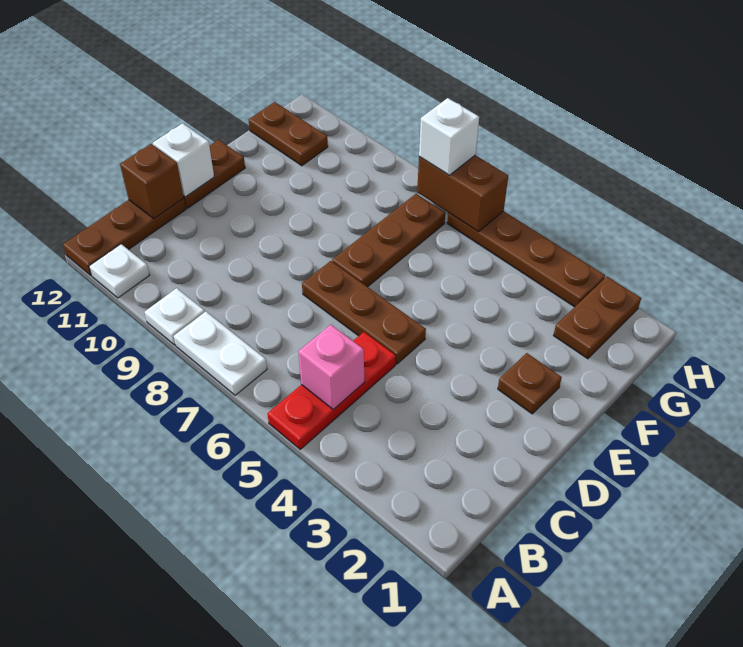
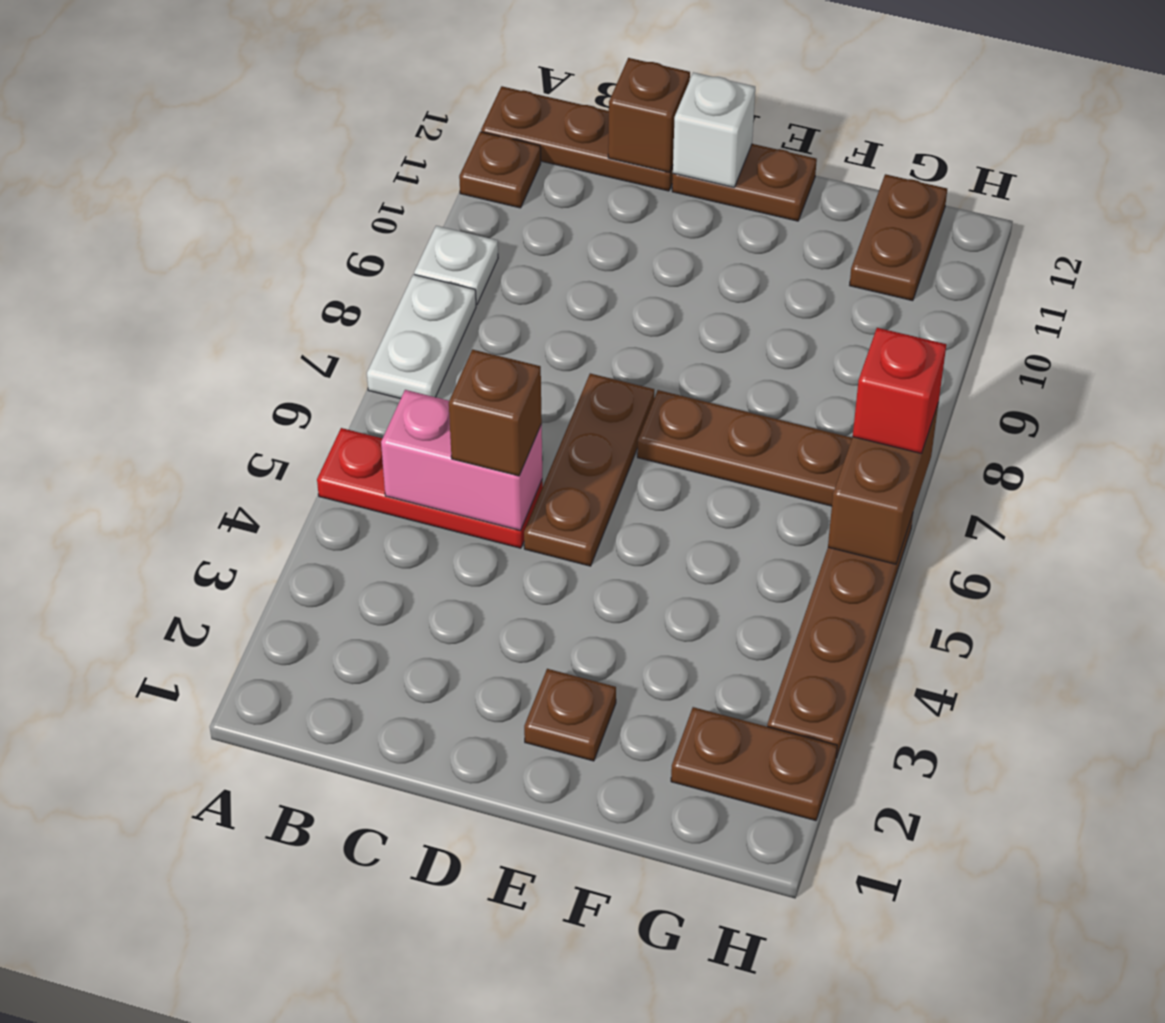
white 1x1 plate [89,244,149,298] -> brown 1x1 plate [459,132,541,208]
pink 1x1 brick [298,325,364,410] -> pink 1x2 brick [381,390,542,531]
none -> brown 1x1 brick [449,350,542,476]
white 1x1 brick [419,98,479,175] -> red 1x1 brick [853,328,946,454]

